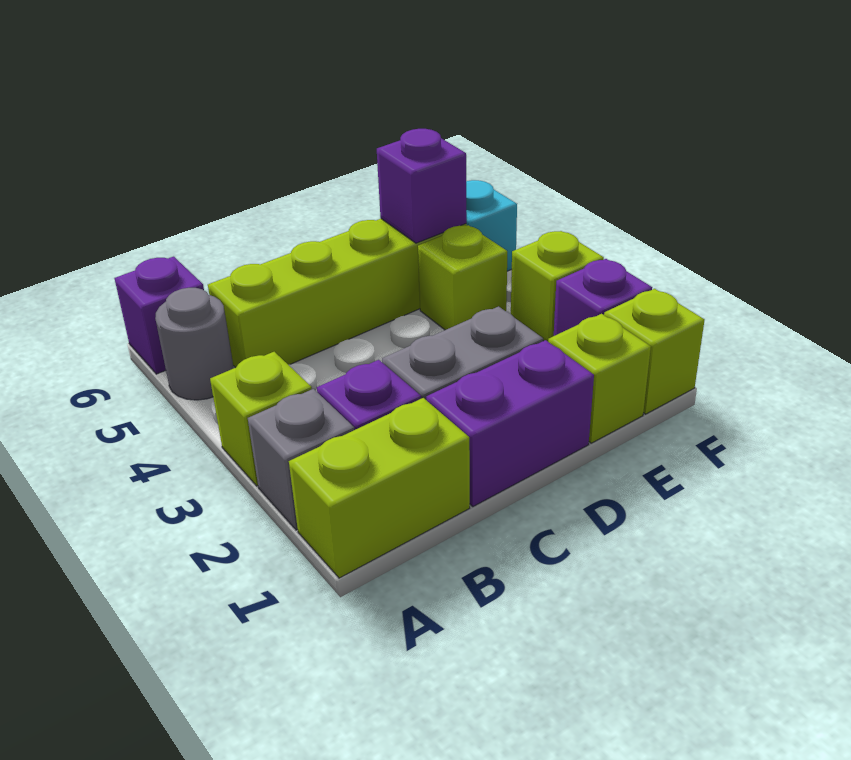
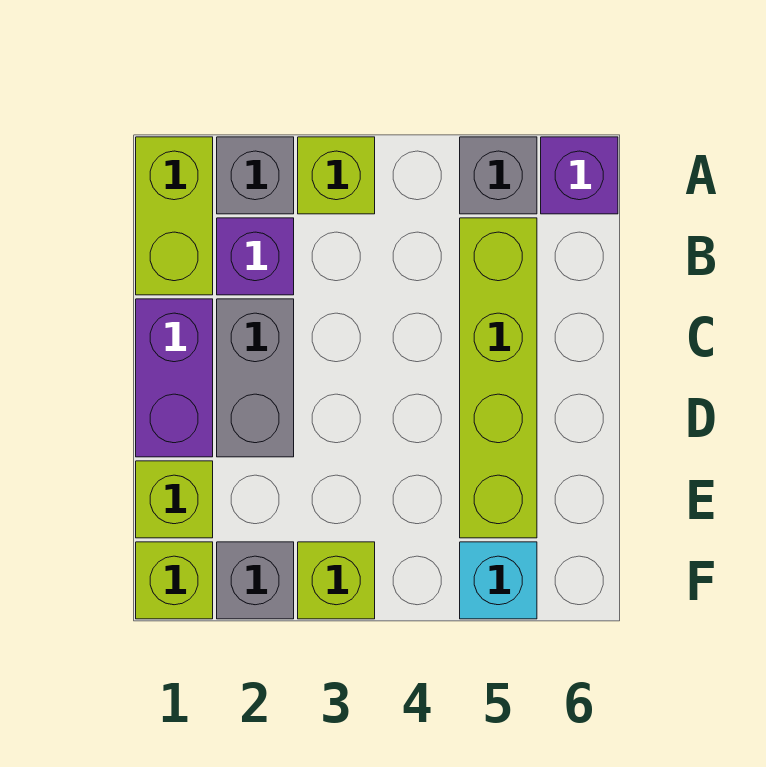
grey 1x1 round brick [155,288,234,400] -> grey 1x1 brick [460,137,537,214]
lime 1x1 brick [418,225,507,330] -> none
purple 1x1 brick [377,129,467,243] -> none
purple 1x1 brick [554,259,652,336] -> grey 1x1 brick [217,542,294,619]

